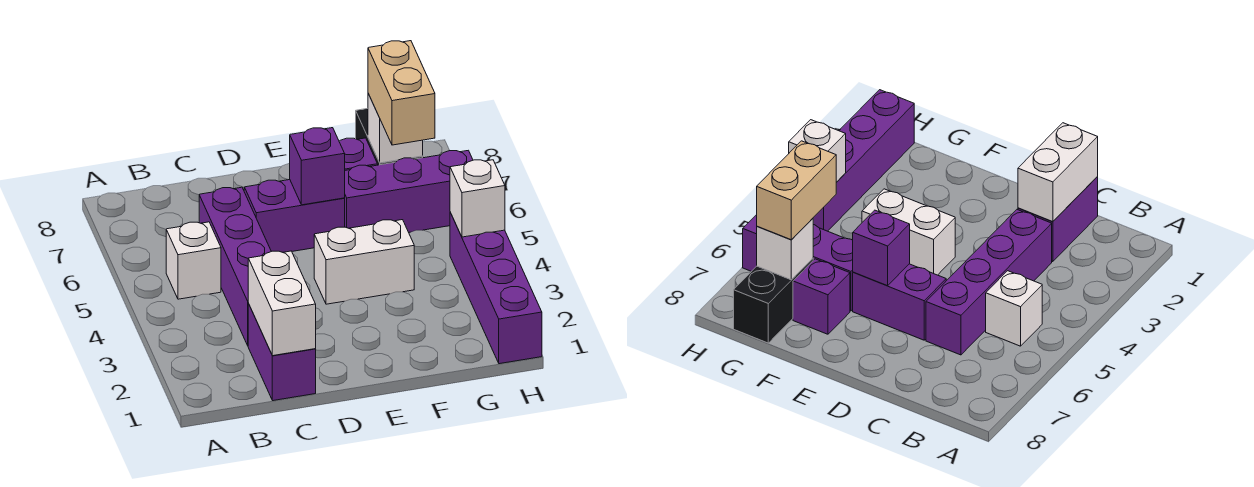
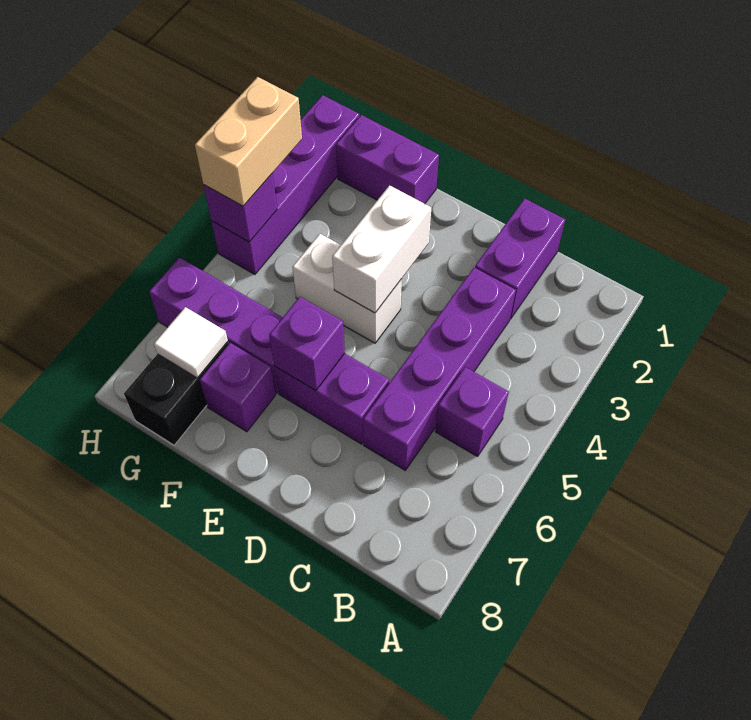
white 1x1 brick [166,222,221,299] -> purple 1x1 brick [435,367,509,457]
white 1x2 brick [248,251,316,356] -> white 1x2 brick moved to [332,185,431,313]
none -> purple 1x2 brick [336,115,439,204]
tan 1x2 brick [368,41,435,145] -> tan 1x2 brick moved to [195,77,302,206]
white 1x1 brick [368,94,423,163] -> white 1x1 tile [154,307,228,378]
white 1x1 brick [450,160,505,237] -> purple 1x1 brick [204,174,277,242]

